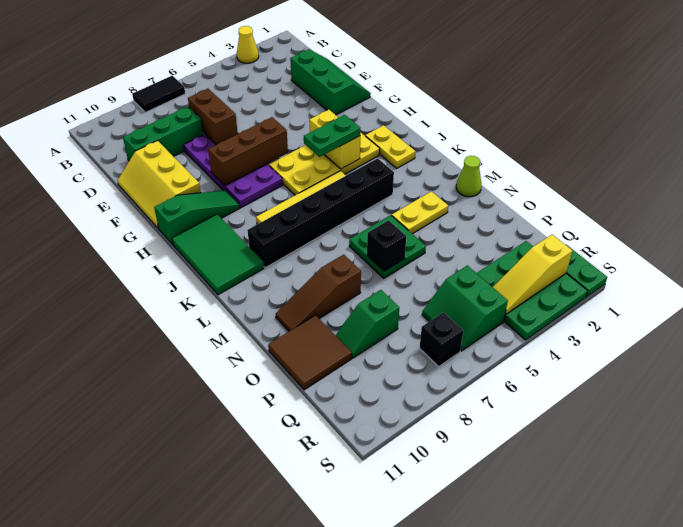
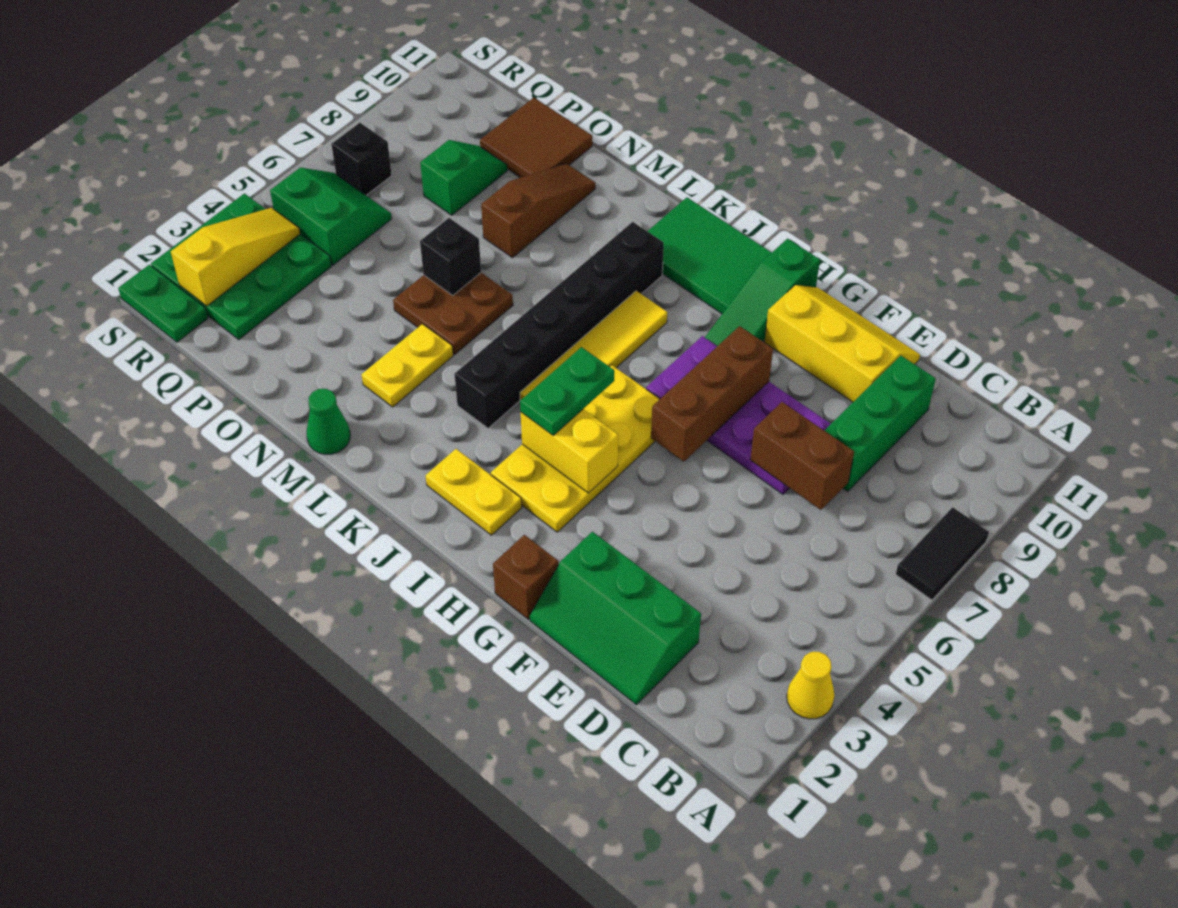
none -> brown 1x1 brick [493,535,558,619]
lime 1x1 cone [456,156,481,197] -> green 1x1 cone [307,389,350,455]
green 2x2 plate [349,215,426,278] -> brown 2x2 plate [393,273,513,354]

